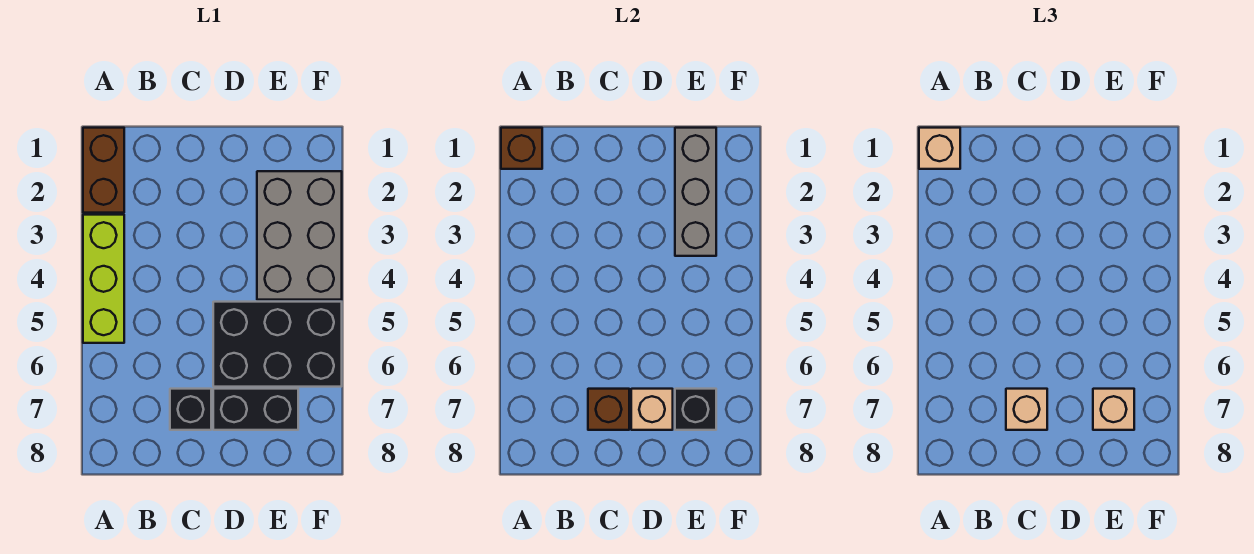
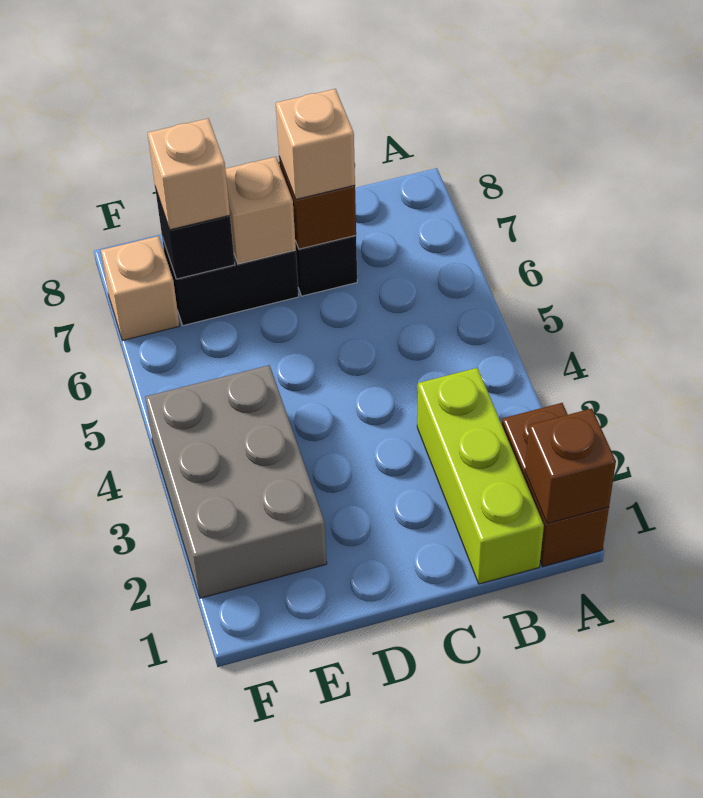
tan 1x1 brick [919,128,960,169] -> tan 1x1 brick moved to [101,236,180,341]
lime 1x3 brick [83,215,124,343] -> lime 1x3 brick moved to [417,368,544,584]
black 2x3 brick [213,302,342,387] -> none
grey 1x3 brick [675,128,716,256] -> none

